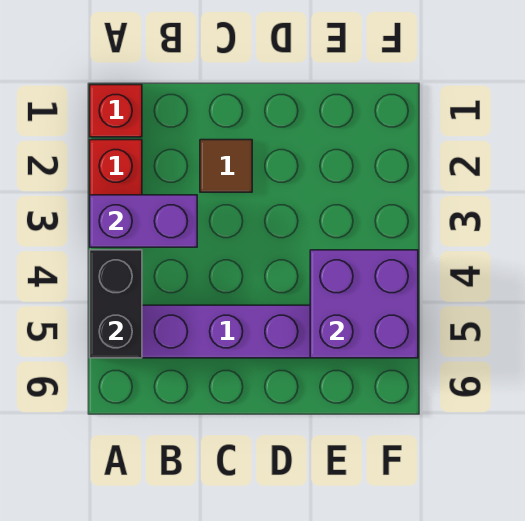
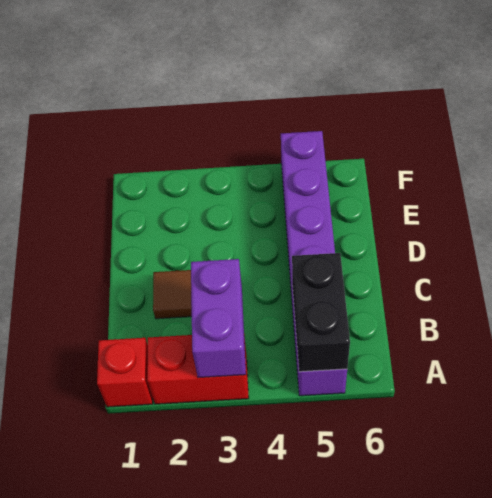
black 1x2 brick [90,250,142,358] -> black 1x2 brick turned to [292,253,350,372]
purple 2x2 brick [310,250,418,358] -> none

